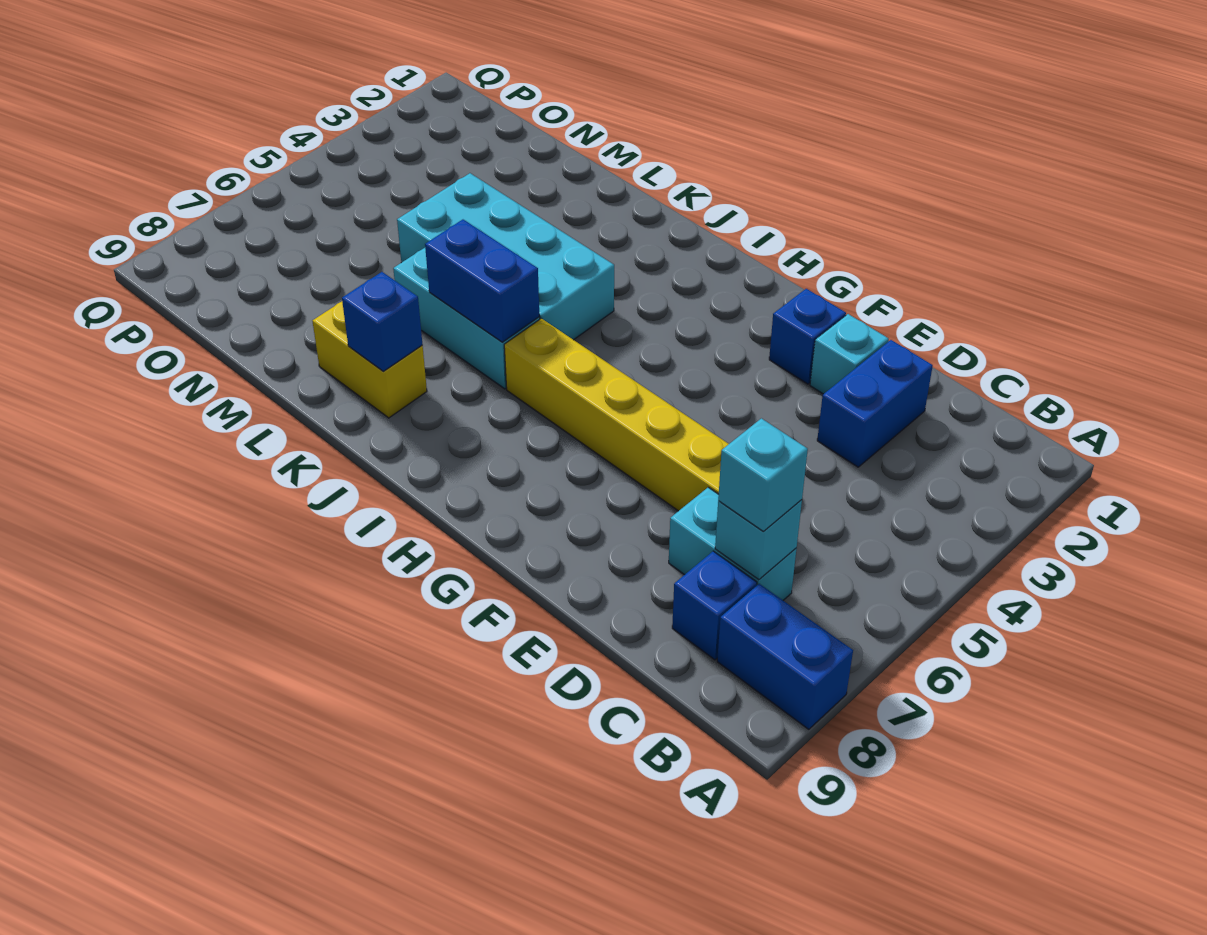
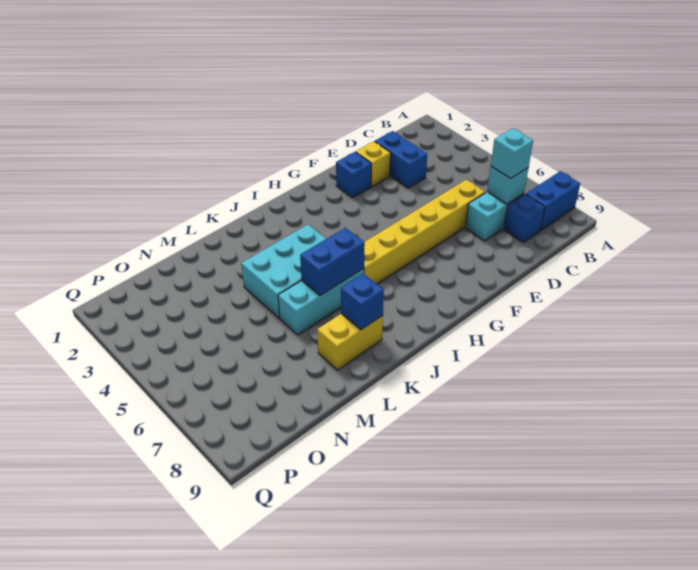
cyan 1x1 brick [810,314,889,394] -> yellow 1x1 brick [356,141,391,187]
cyan 2x4 brick [397,173,614,340] -> cyan 2x3 brick [241,225,326,318]

